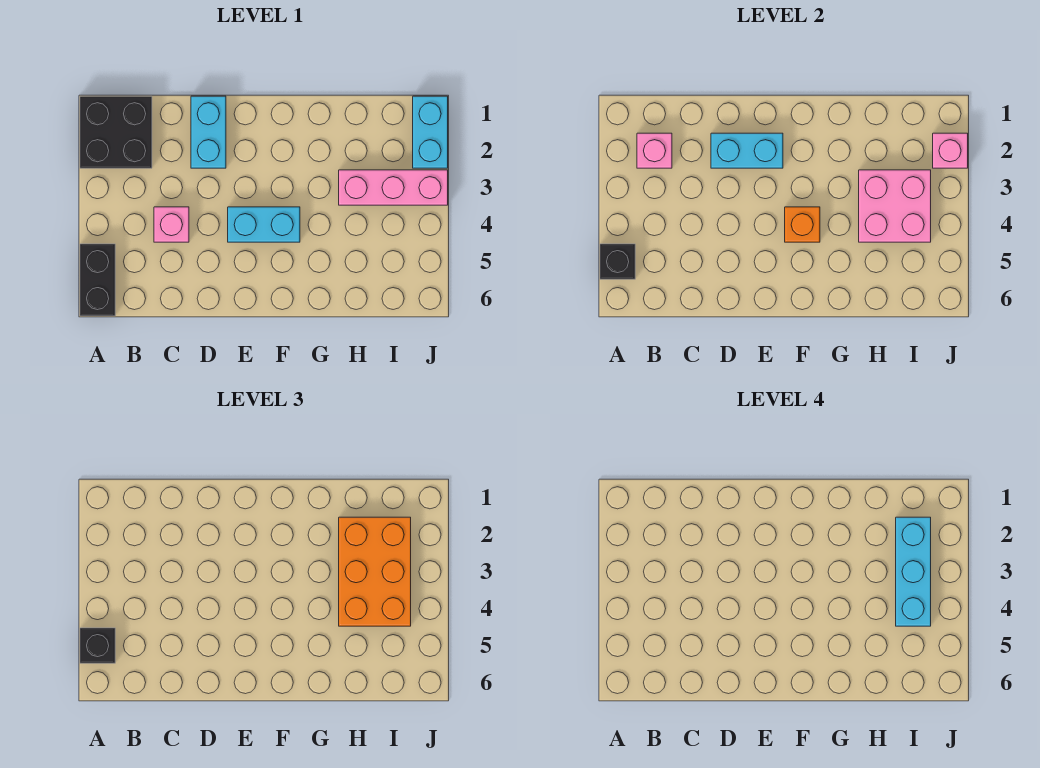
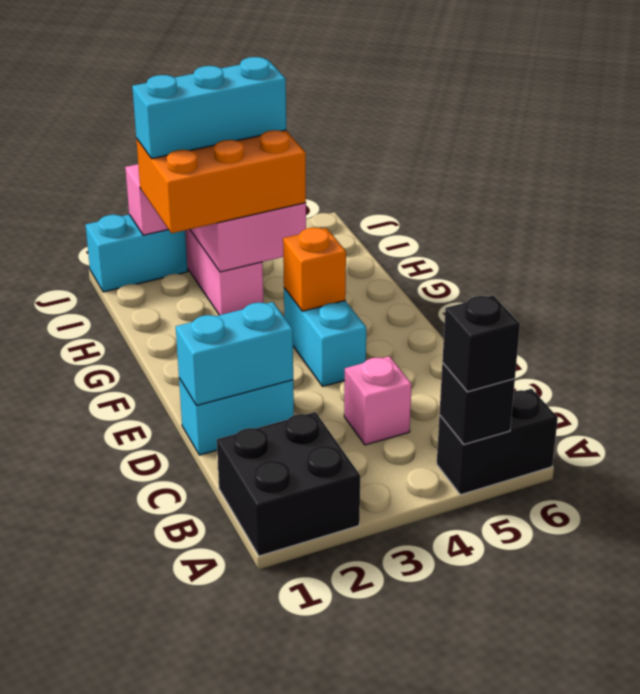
pink 1x1 brick [637,133,672,168] -> none
cyan 1x2 brick [711,133,783,168] -> cyan 1x2 brick turned to [176,302,293,406]

